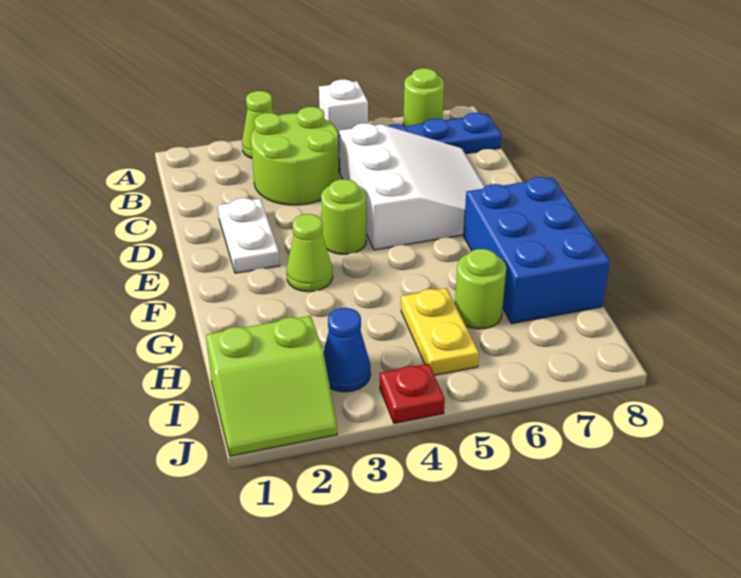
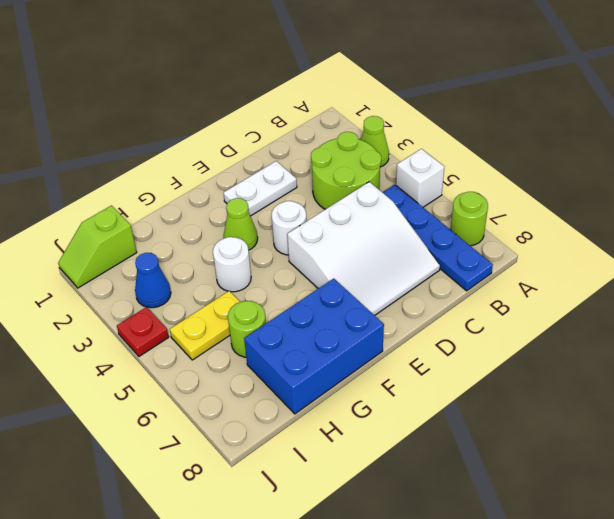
lime 1x1 round brick [321,179,367,254] -> white 1x1 round brick [272,201,306,255]
none -> white 1x1 round brick [213,237,251,292]
lime 2x2 slope [206,316,337,456] -> lime 1x2 slope [58,206,137,288]

